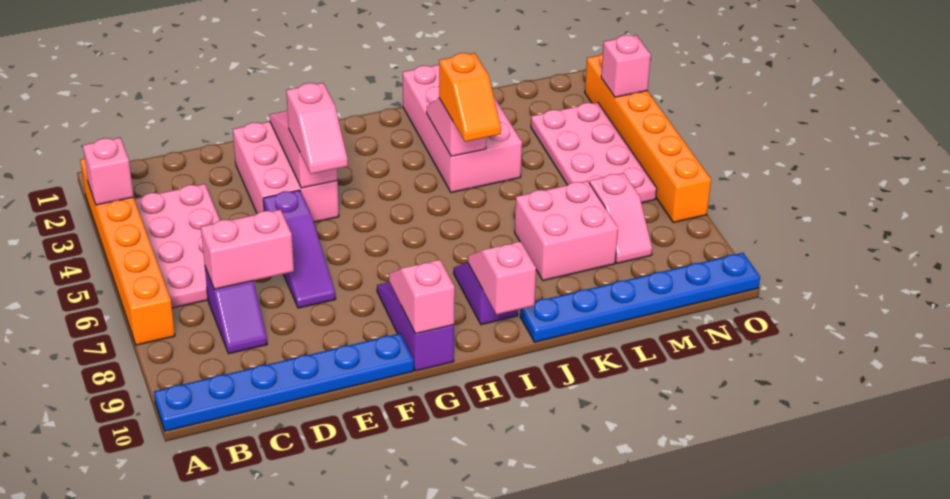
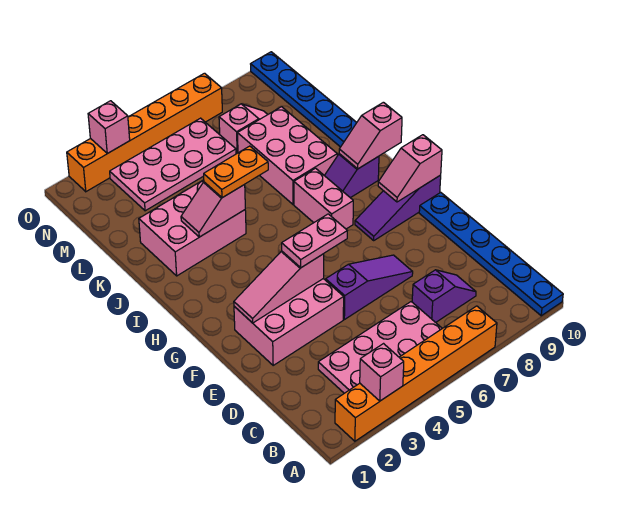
pink 1x2 brick [201,209,294,289] -> pink 1x2 brick moved to [294,168,353,229]
pink 1x2 slope [286,83,348,174] -> pink 1x2 plate [282,214,347,268]
pink 2x4 brick [403,65,522,193] -> pink 2x3 brick [139,180,246,276]
orange 1x2 slope [439,53,501,142] -> orange 1x2 plate [204,146,268,198]
pink 2x2 brick [515,181,618,281] -> pink 2x3 brick [237,107,337,205]

